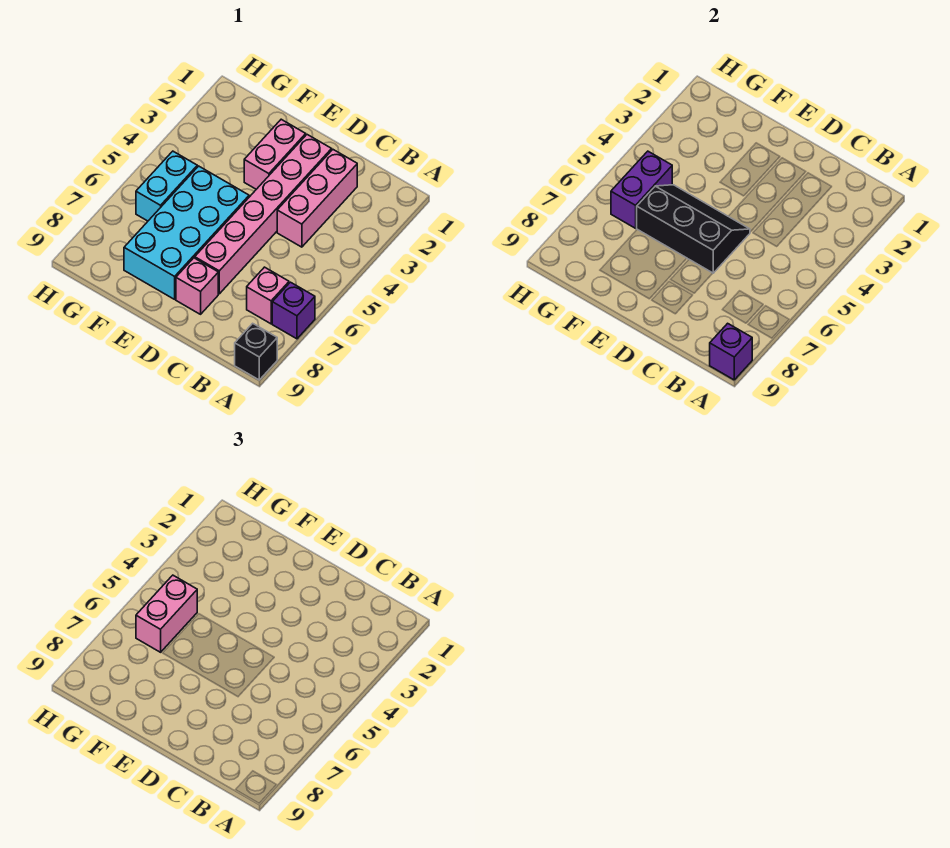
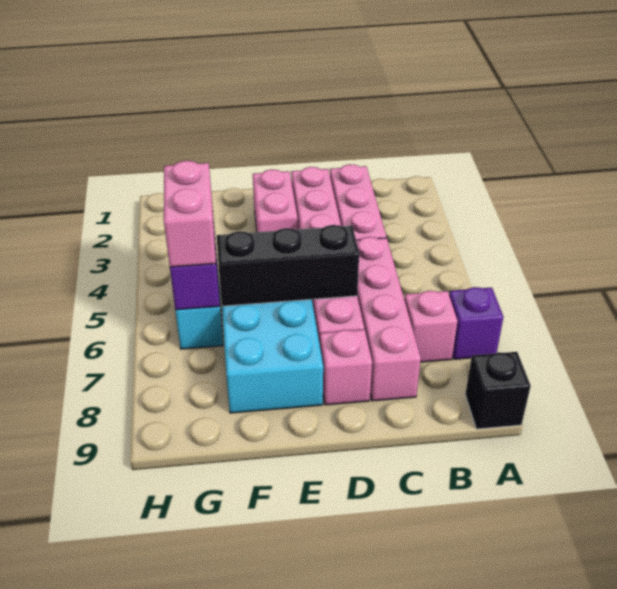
purple 1x1 brick [710,323,752,380] -> none
none -> pink 1x4 brick [356,237,421,401]

